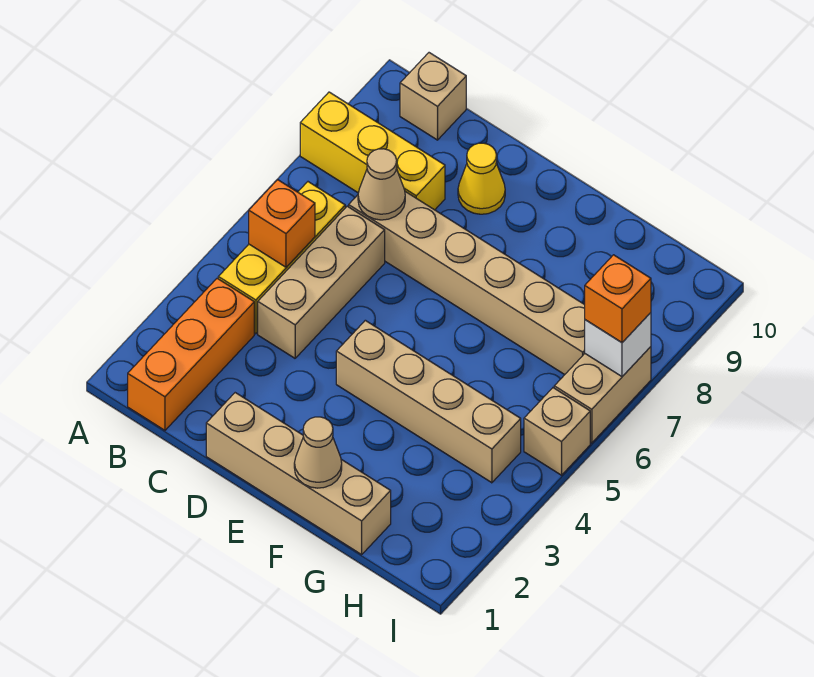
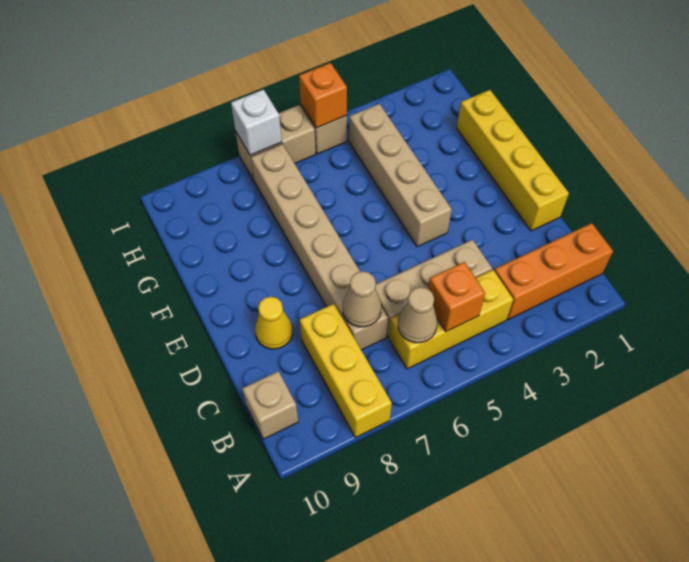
tan 1x4 brick [206,393,391,555] -> yellow 1x4 brick [457,90,569,231]
tan 1x1 cone [294,417,342,488] -> tan 1x1 cone moved to [398,287,437,343]
orange 1x1 brick [585,255,651,343] -> orange 1x1 brick moved to [299,63,347,128]

